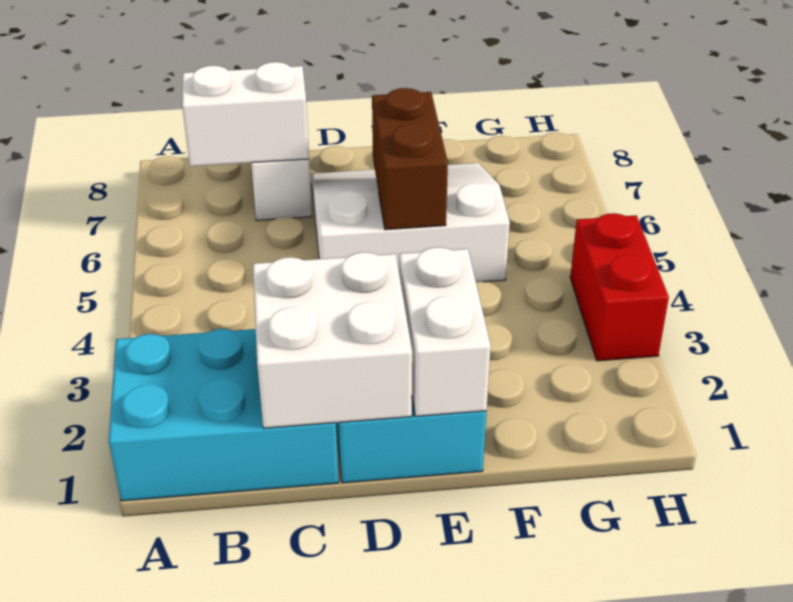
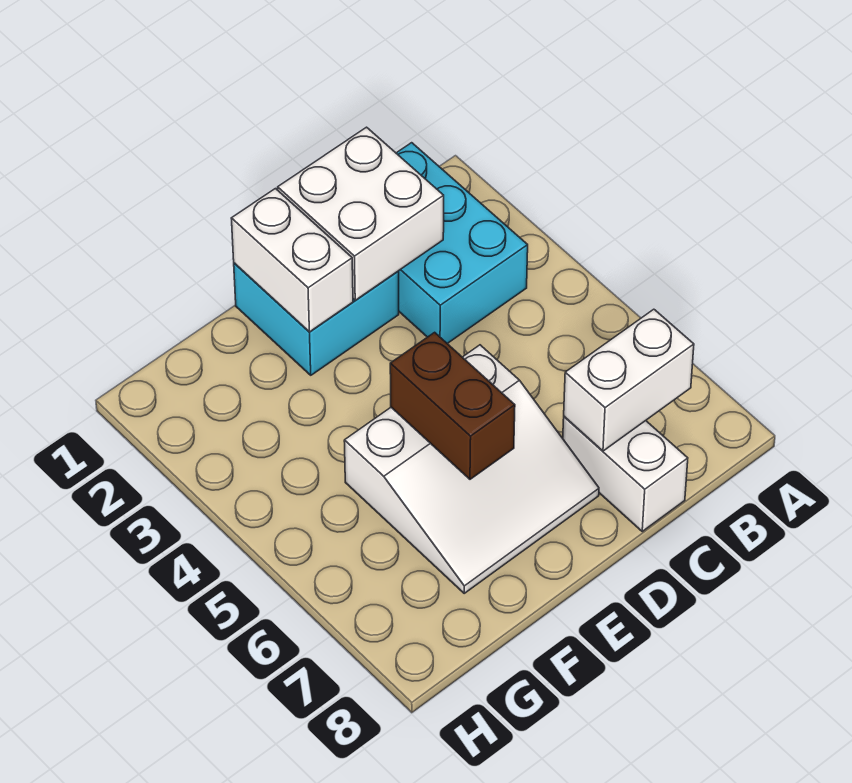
cyan 2x3 brick [109,329,339,501] -> cyan 2x3 brick turned to [396,143,528,344]
red 1x2 brick [570,213,669,361] -> none

